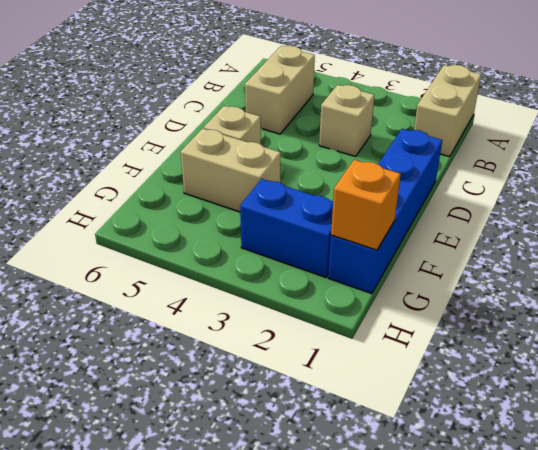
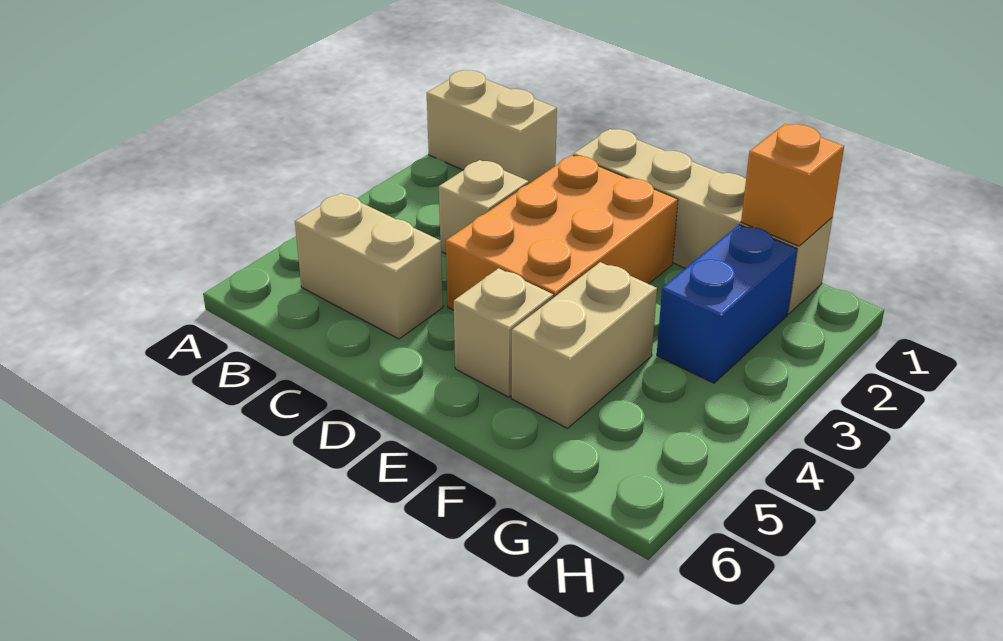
blue 1x4 brick [328,129,442,294] -> tan 1x4 brick [573,129,832,314]
none -> orange 2x3 brick [446,155,678,310]

